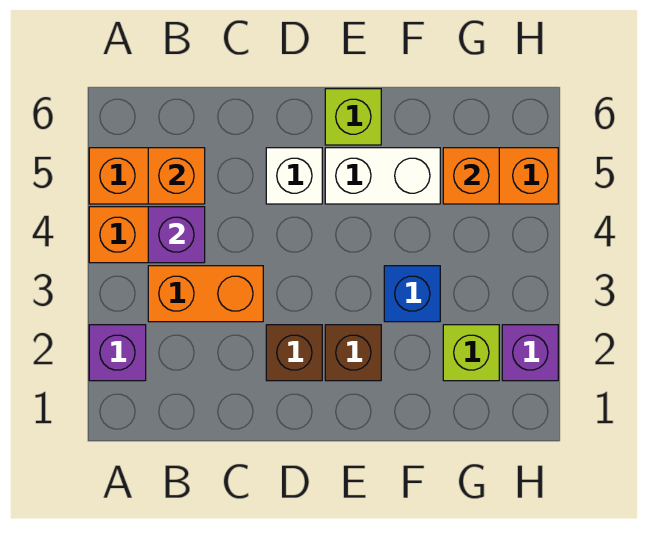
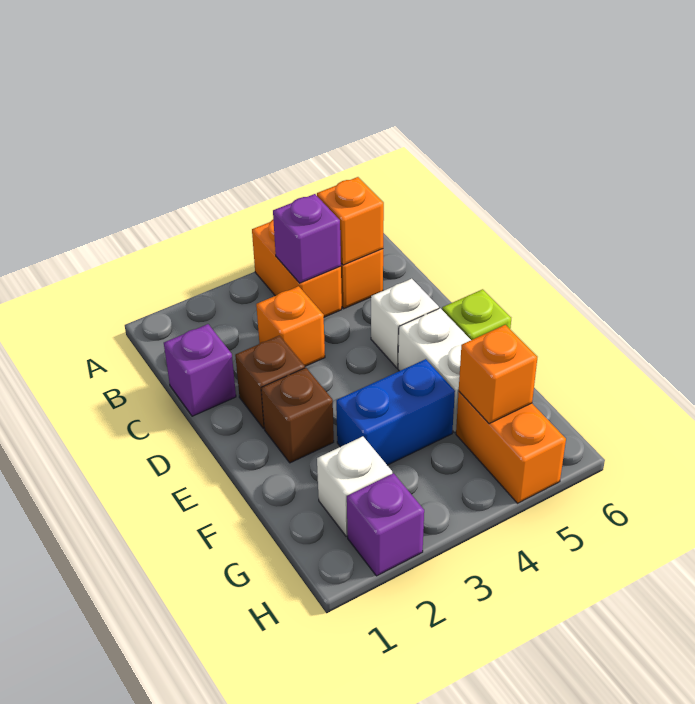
purple 1x1 brick [89,325,146,381] -> purple 1x1 brick moved to [164,324,236,416]
orange 1x2 brick [148,266,263,322] -> orange 1x1 brick [256,286,325,366]
blue 1x1 brick [384,266,440,322] -> blue 1x2 brick [336,359,455,465]
lime 1x1 brick [443,325,499,381] -> white 1x1 brick [317,436,392,536]

